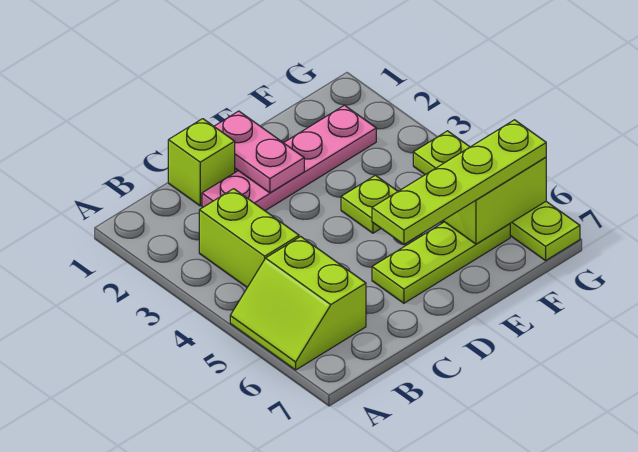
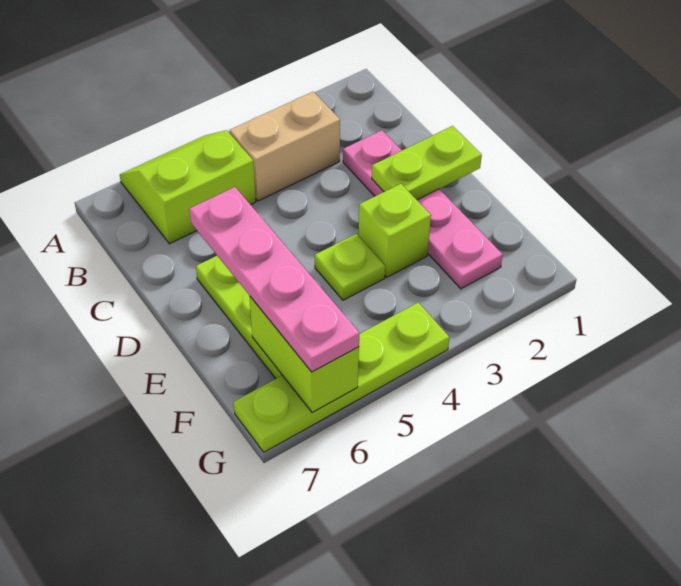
lime 1x2 brick [199,189,299,287] -> tan 1x2 brick [230,92,340,201]
lime 1x1 brick [168,119,235,206] -> lime 1x1 brick moved to [358,184,431,277]
pink 1x2 plate [214,111,304,193] -> lime 1x2 plate [372,126,482,200]
lime 1x4 plate [372,120,546,244] -> pink 1x4 plate [189,187,359,372]

